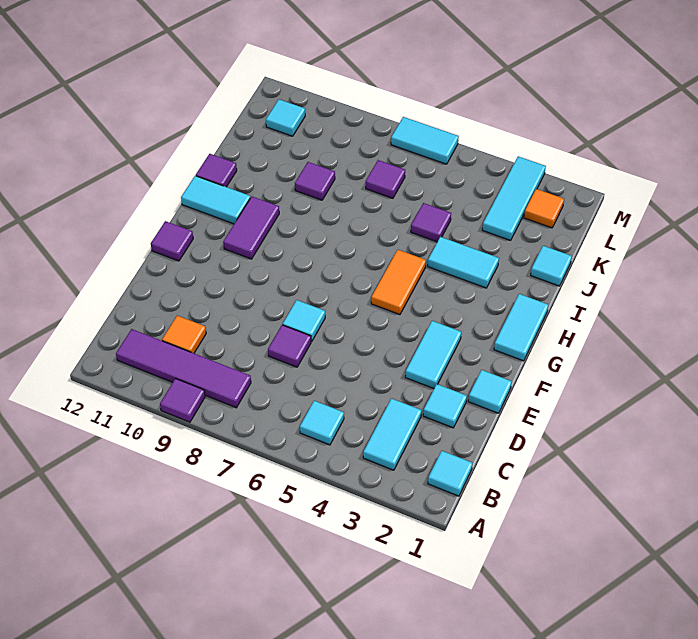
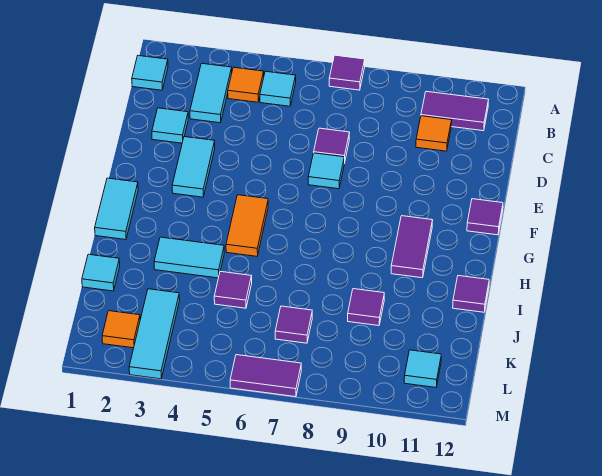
purple 1x1 tile [160,379,205,422] -> purple 1x1 tile moved to [329,55,365,90]
none -> orange 1x1 tile [228,67,264,102]
purple 1x4 tile [116,329,251,408] -> purple 1x2 tile [421,91,488,131]
cyan 1x1 tile [468,370,512,413] -> none
cyan 1x2 tile [181,176,250,224] -> none
cyan 1x2 tile [391,117,459,164] -> purple 1x2 tile [230,355,301,397]

